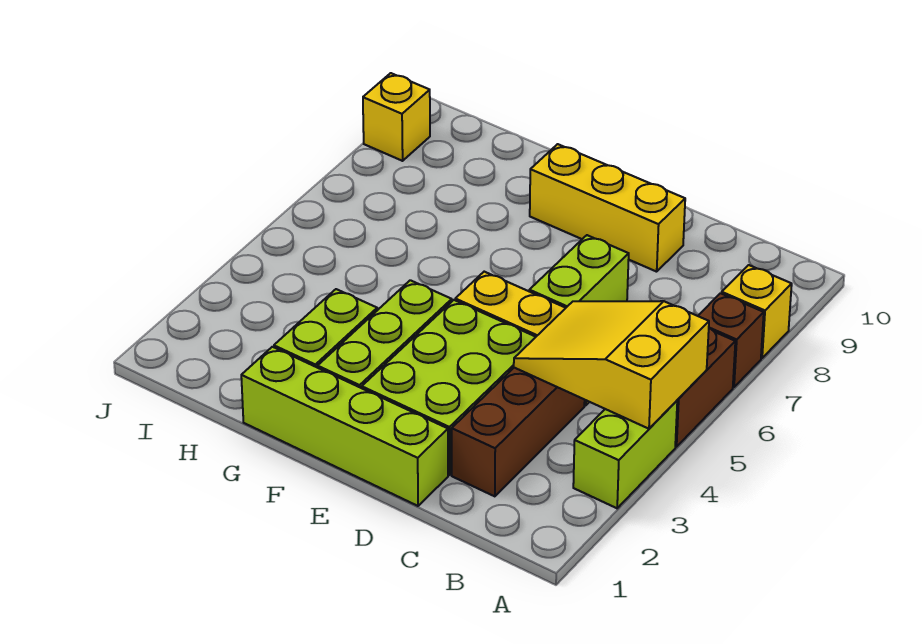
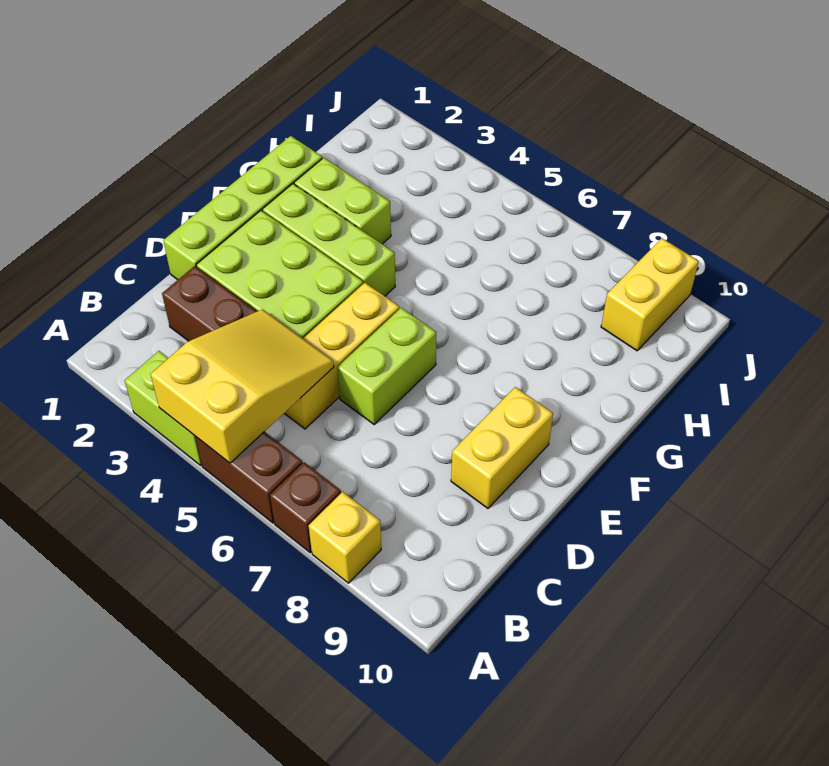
lime 1x2 brick [529,235,629,308] -> lime 1x2 brick turned to [337,308,437,424]
yellow 1x3 brick [530,144,685,272] -> yellow 1x2 brick [451,387,553,508]
yellow 1x1 brick [363,73,430,161] -> yellow 1x2 brick [601,238,699,351]

